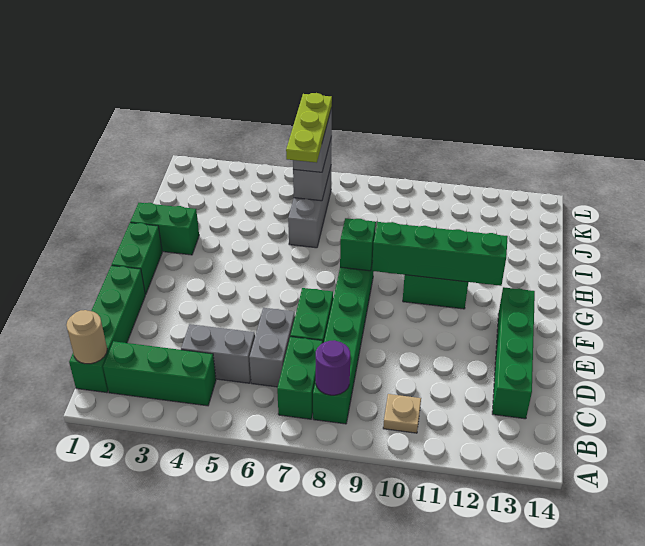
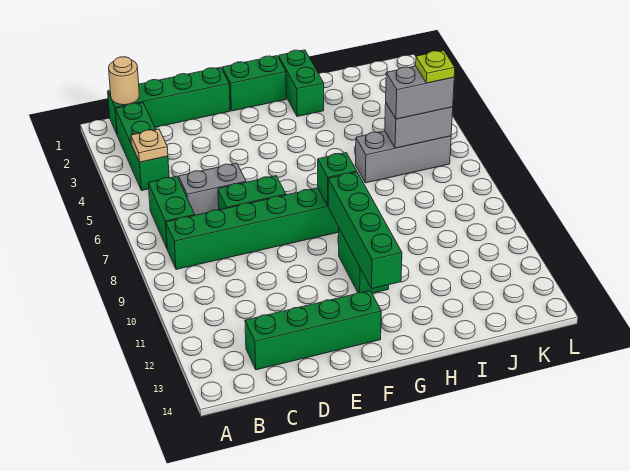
green 1x2 brick [277,337,323,419] -> green 1x2 brick turned to [148,176,195,248]
purple 1x1 round brick [316,340,350,395] -> none
tan 1x1 plate [383,394,421,433] -> tan 1x1 plate moved to [131,129,168,162]
grey 1x2 brick [181,324,255,383] -> none
lime 1x3 plate [286,93,332,163] -> lime 1x1 plate [416,50,455,83]

